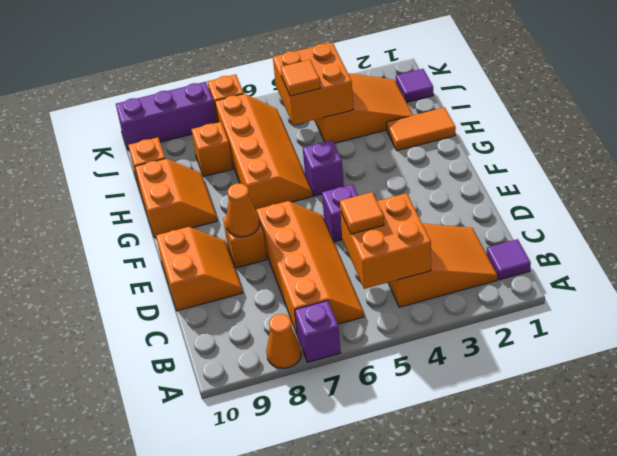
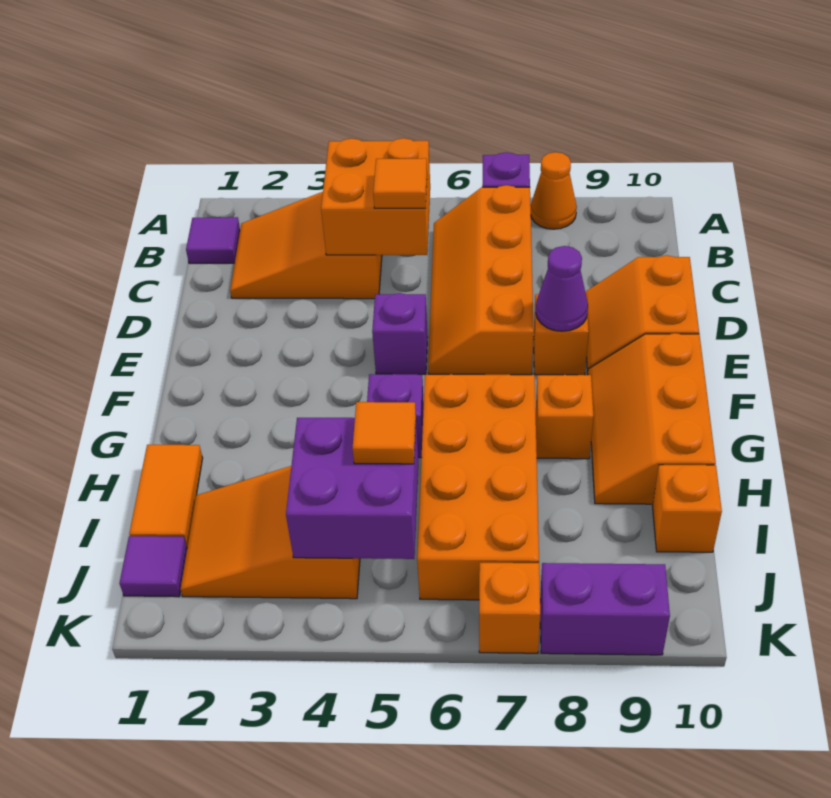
orange 1x1 cone [226,183,259,237] -> purple 1x1 cone [536,246,588,331]
orange 2x4 slope [215,94,312,210] -> orange 2x4 brick [417,374,539,600]
orange 2x2 slope [135,159,217,238] -> orange 2x3 slope [588,333,716,504]
orange 1x2 tile [386,107,456,151] -> orange 1x2 tile turned to [129,445,203,547]
orange 2x2 brick [273,42,353,125] -> purple 2x2 brick [286,418,418,559]
orange 1x1 brick [191,122,233,177] -> orange 1x1 brick moved to [536,375,593,459]
purple 1x3 brick [116,82,217,150] -> purple 1x2 brick [540,563,670,655]

